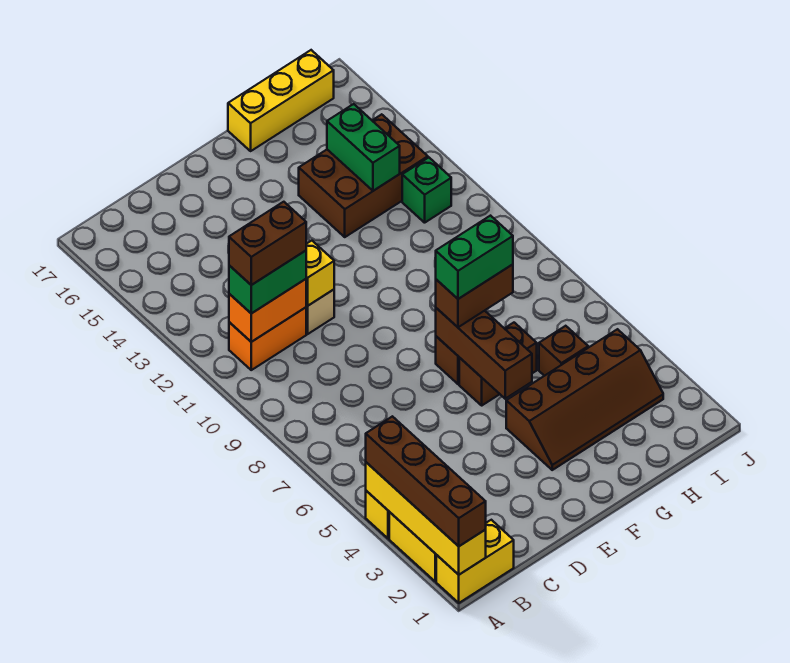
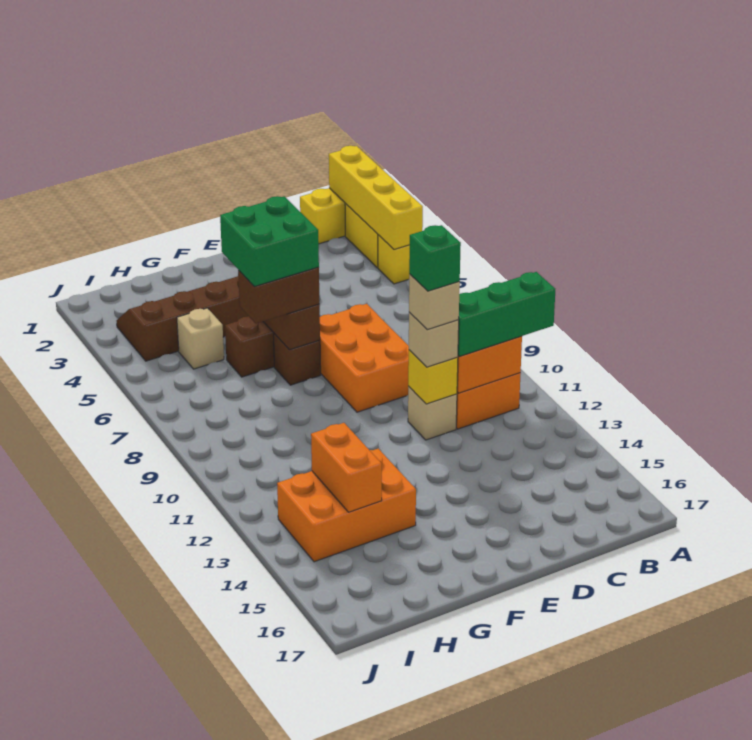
brown 1x4 brick [366,416,486,546] -> none
green 1x2 brick [229,251,306,313] -> green 1x3 brick [458,272,555,356]
brown 1x2 brick [229,202,306,285] -> none
none -> orange 2x3 brick [320,304,409,412]
none -> tan 1x1 brick [409,312,459,367]
none -> tan 1x1 brick [409,274,460,330]
green 1x2 brick [436,216,513,299] -> green 2x2 brick [220,196,319,287]
brown 2x3 brick [299,114,428,237] -> orange 2x3 brick [277,449,416,562]
yellow 1x3 brick [228,50,334,151] -> none
brown 1x1 brick [539,326,588,376] -> tan 1x1 brick [177,308,224,369]
green 1x2 brick [327,104,400,191] -> orange 1x2 brick [311,423,382,512]
green 1x1 brick [402,158,451,223] -> green 1x1 brick moved to [409,225,461,291]

